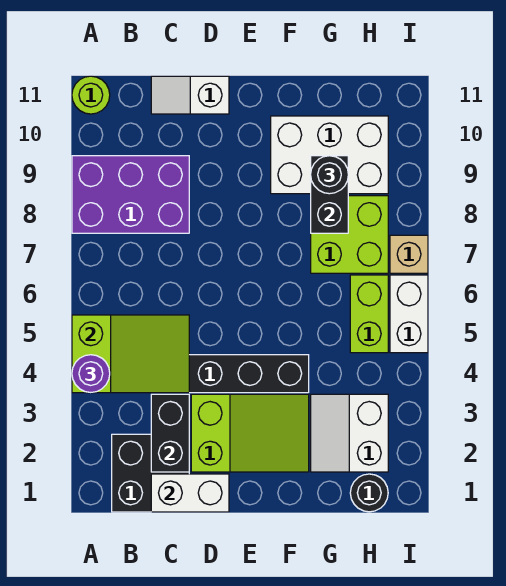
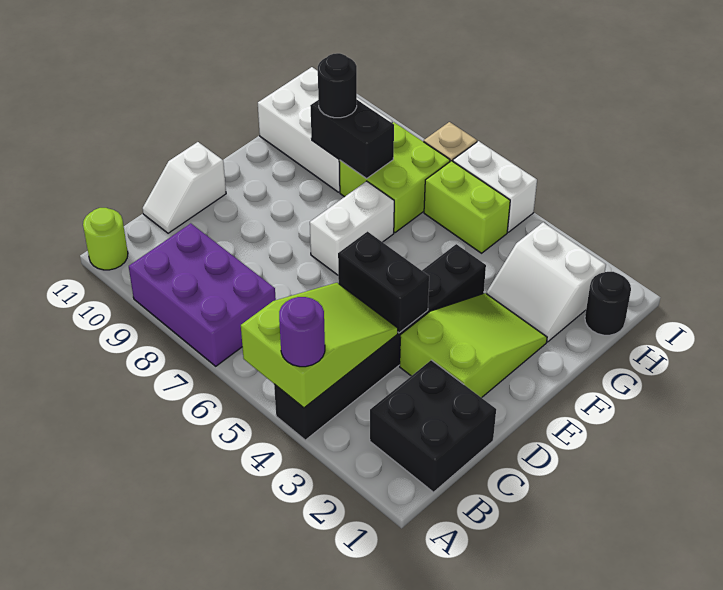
purple 2x3 brick [72,156,189,233] -> purple 2x3 brick turned to [129,223,276,366]
white 1x2 brick [151,474,229,512] -> white 1x2 brick moved to [310,181,394,275]
black 1x2 brick [151,394,189,472] -> black 1x2 brick moved to [338,232,429,333]
white 2x3 brick [271,116,388,194] -> white 2x3 brick turned to [258,67,393,192]

